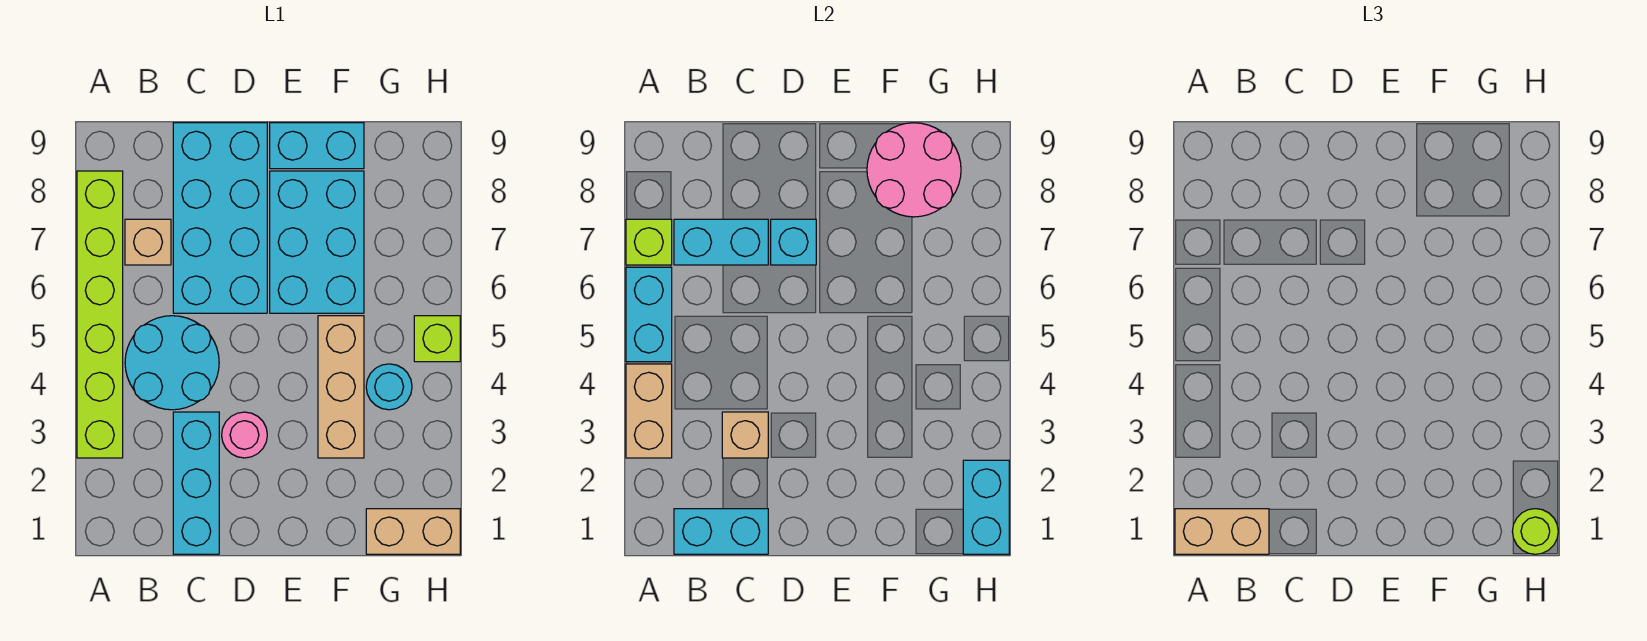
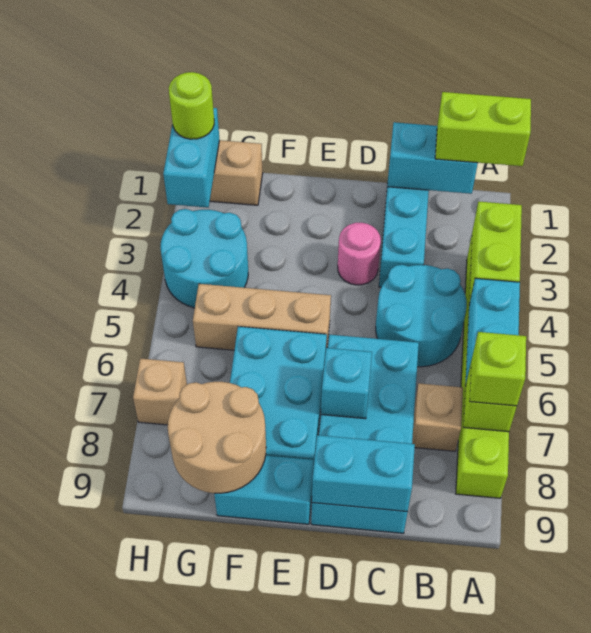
tan 1x2 brick [1175,509,1269,554] -> lime 1x2 brick [435,92,531,166]
tan 1x2 brick [626,364,672,458] -> lime 1x2 brick [469,202,522,304]
cyan 1x2 brick [674,219,768,265] -> cyan 1x2 brick moved to [312,435,415,512]
tan 1x1 brick [722,412,768,458] -> tan 1x1 brick moved to [133,358,187,425]
tan 1x3 brick [318,316,364,458] -> tan 1x3 brick turned to [193,284,331,350]
pink 2x2 round brick [867,123,961,217] -> tan 2x2 round brick [168,382,266,494]
cyan 1x1 round brick [366,364,412,410] -> cyan 2x2 round brick [160,209,248,308]
lime 1x1 brick [414,316,460,362] -> lime 1x1 brick moved to [470,332,526,406]

